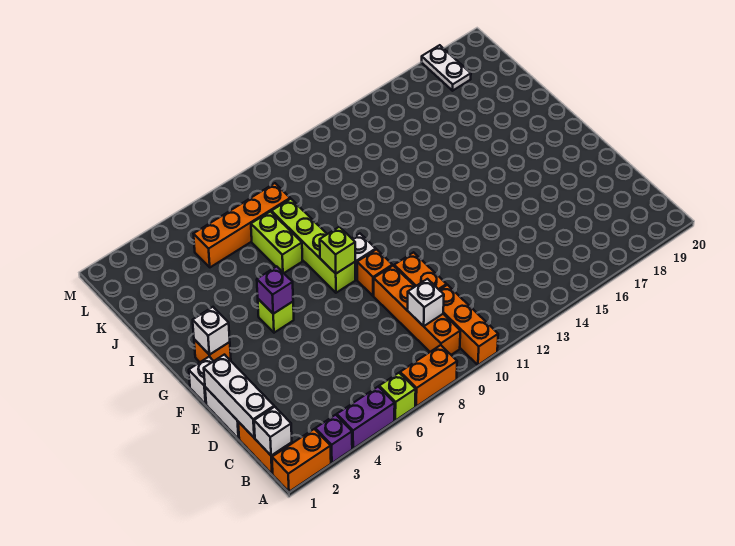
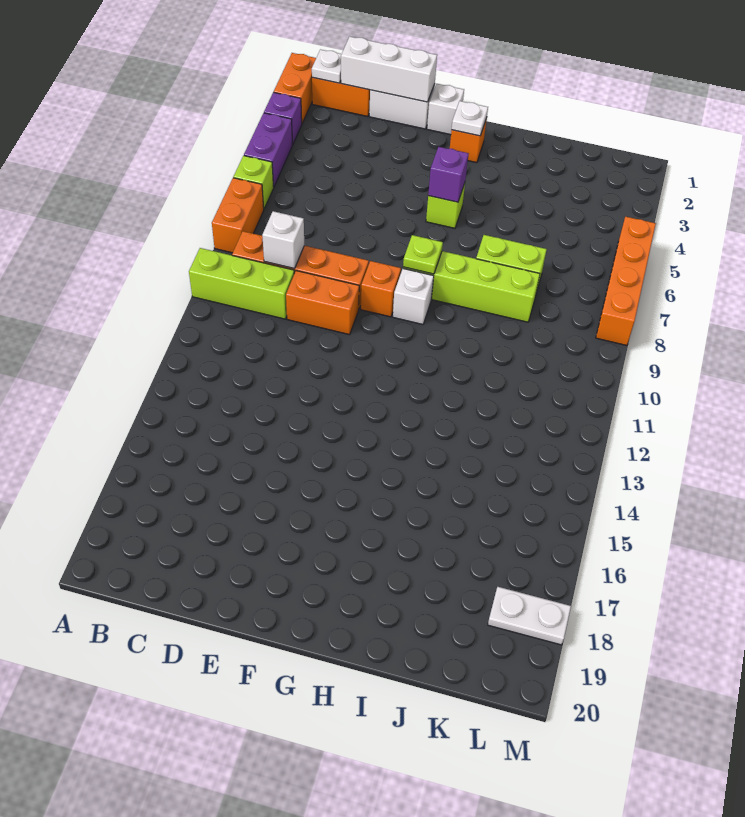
orange 1x3 brick [440,285,498,365] -> lime 1x3 brick [189,248,294,319]
white 1x1 brick [254,407,292,456] -> white 1x1 plate [312,50,342,83]
white 1x1 brick [193,307,230,355] -> white 1x1 plate [452,101,488,136]
lime 1x1 brick [320,227,355,274] -> lime 1x1 plate [403,235,443,274]
orange 1x4 brick [194,183,290,267] -> orange 1x4 brick moved to [596,217,656,345]

